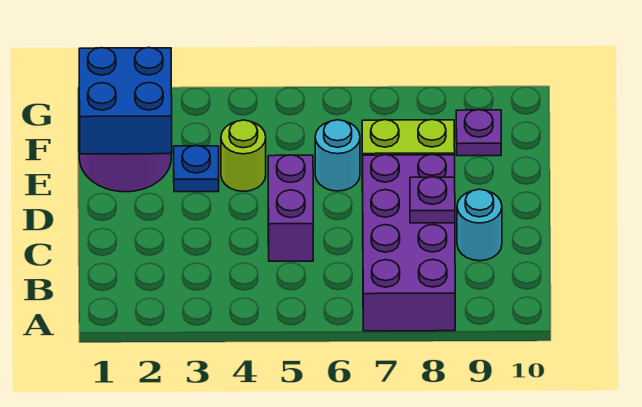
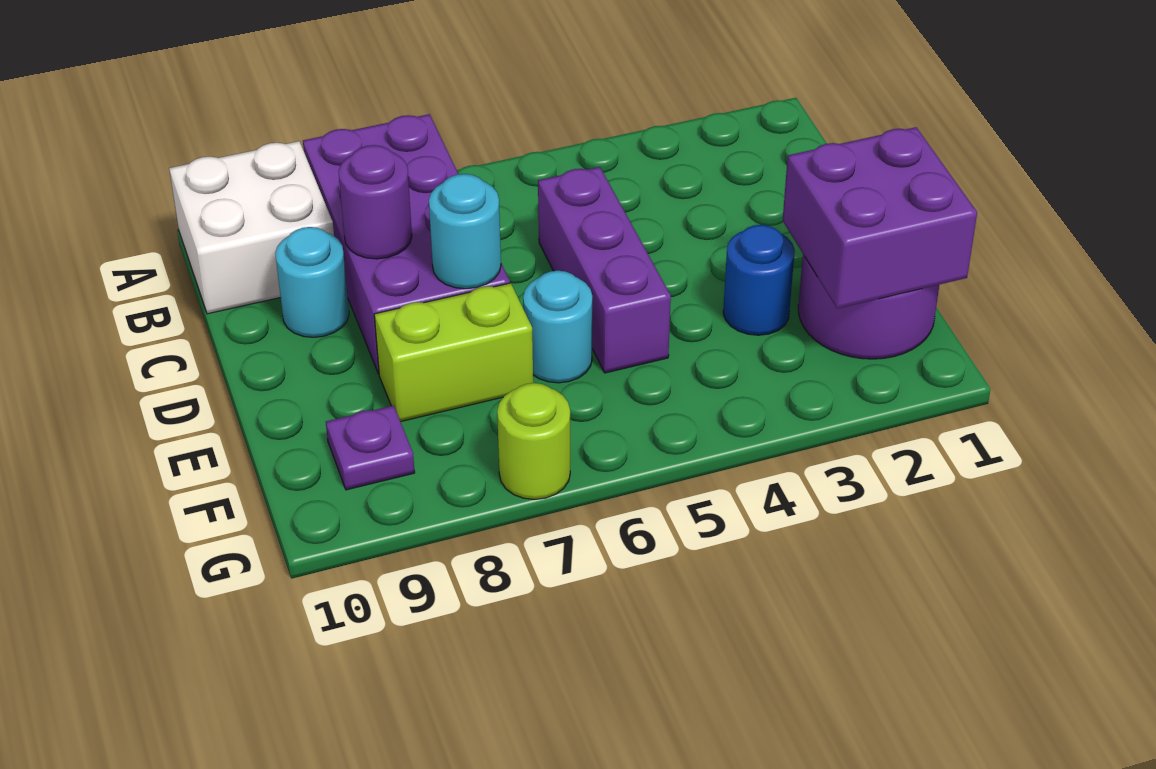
none -> white 2x2 brick [169,141,334,314]
purple 1x2 brick [268,155,313,261] -> purple 1x3 brick [538,167,671,373]
purple 1x1 plate [410,177,455,223] -> purple 1x1 round brick [338,145,412,259]
none -> cyan 1x1 round brick [429,174,501,289]
blue 2x2 brick [79,48,172,154] -> purple 2x2 brick [783,127,977,309]
blue 1x1 plate [174,146,219,192] -> blue 1x1 round brick [723,225,795,335]
lime 1x1 round brick [221,120,266,191] -> lime 1x1 round brick moved to [497,383,570,499]

